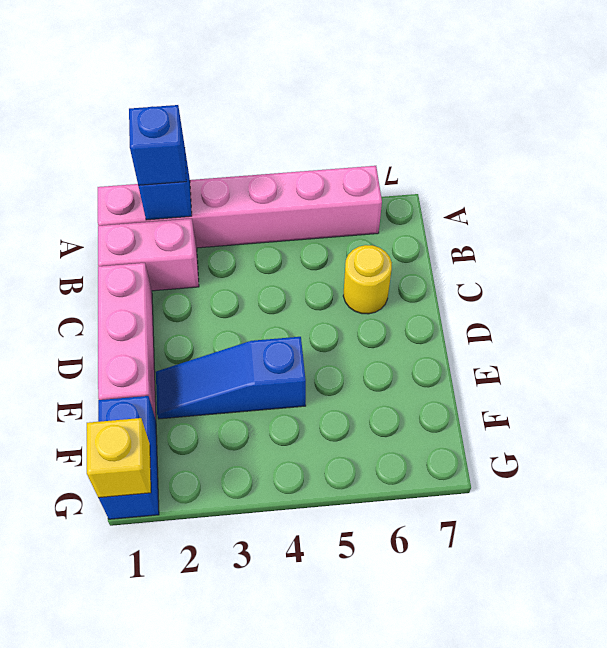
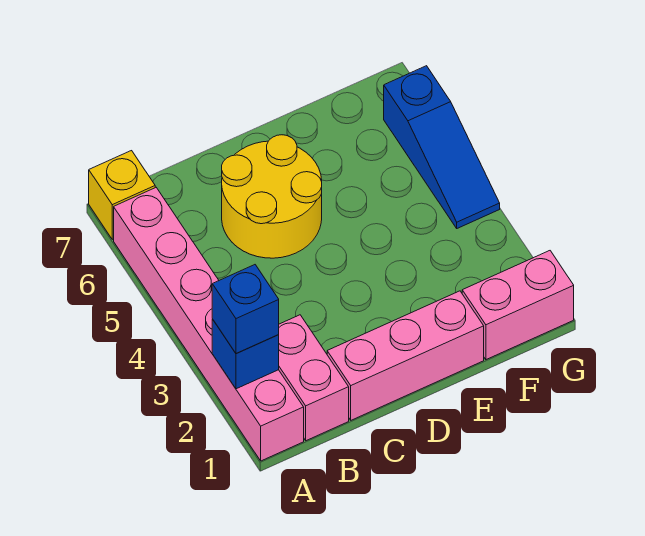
yellow 1x1 round brick [343,245,392,314] -> yellow 2x2 round brick [222,135,322,258]
blue 1x3 slope [156,337,306,419] -> blue 1x3 slope moved to [384,66,500,228]
blue 1x2 brick [98,396,159,519] -> pink 1x2 brick [462,251,574,360]
yellow 1x1 brick [87,418,151,498] -> yellow 1x1 brick moved to [89,151,155,239]

